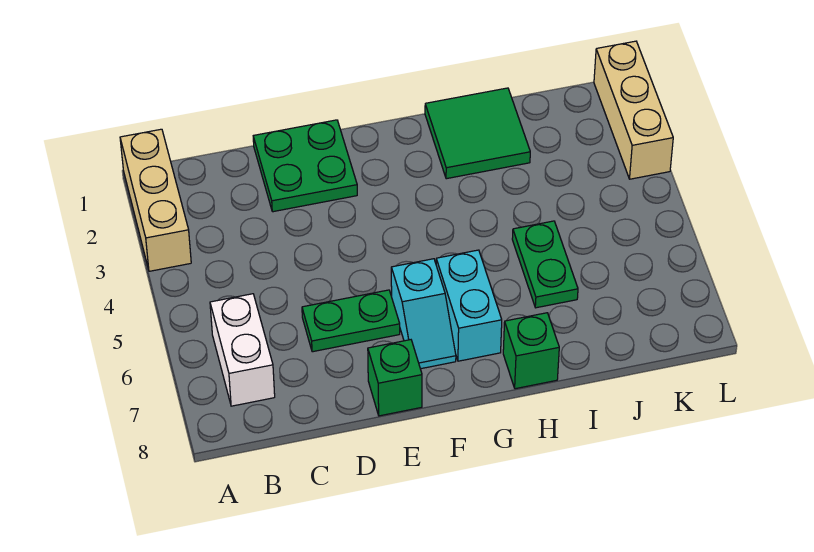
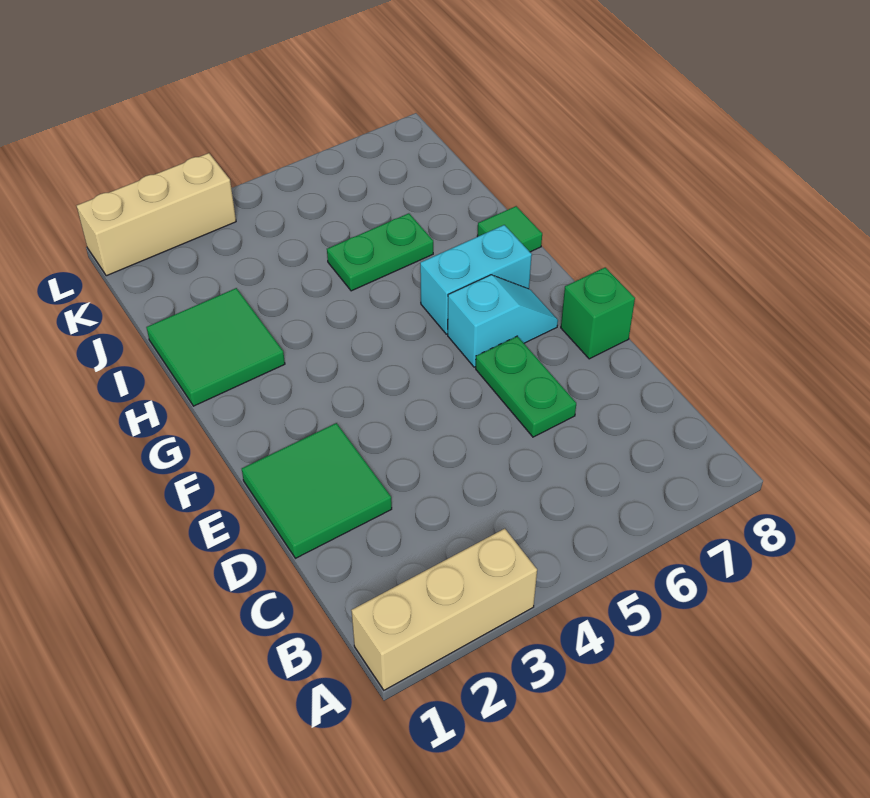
white 1x2 brick [210,294,275,406] -> none
green 2x2 plate [253,120,357,212] -> green 2x2 tile [242,423,392,558]
green 1x1 brick [503,313,559,389] -> green 1x1 tile [477,206,542,252]

